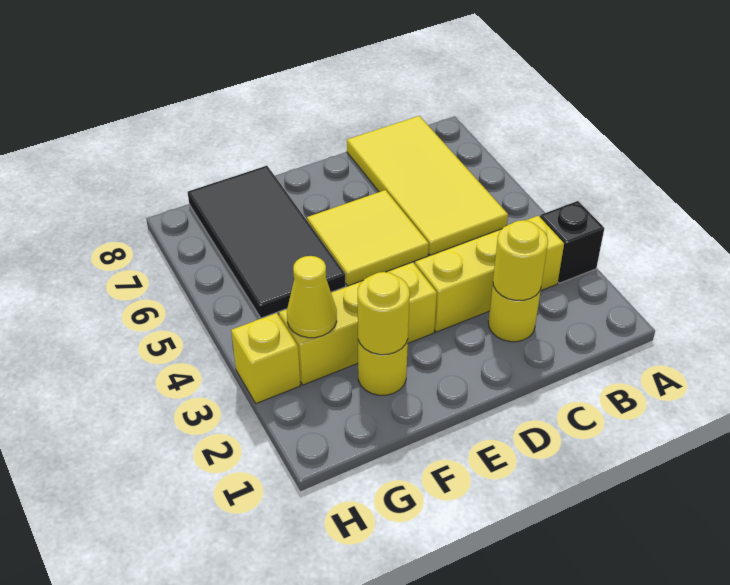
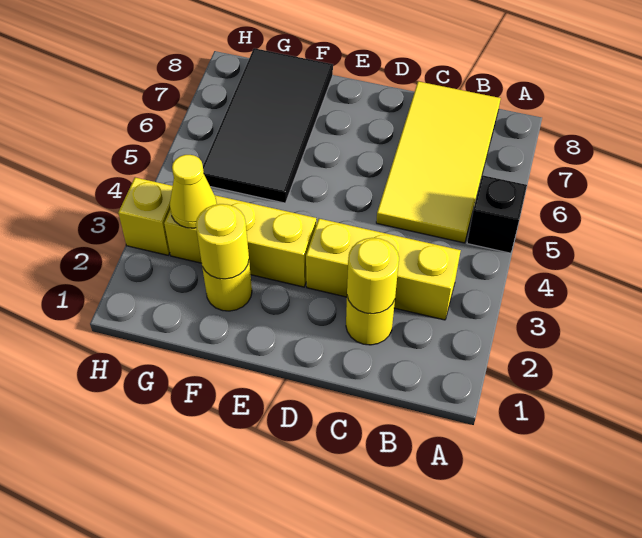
black 1x1 brick [540,201,604,283] -> black 1x1 brick moved to [467,175,527,253]
yellow 2x2 tile [307,190,429,286] -> none

